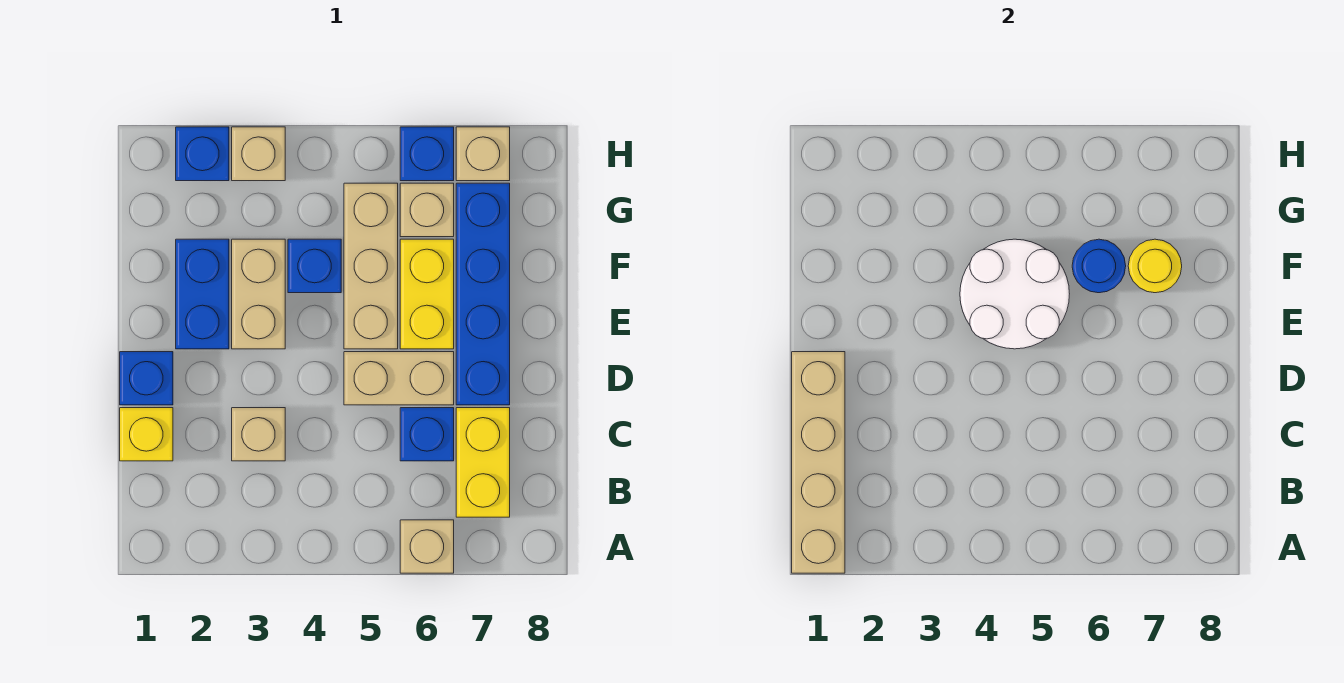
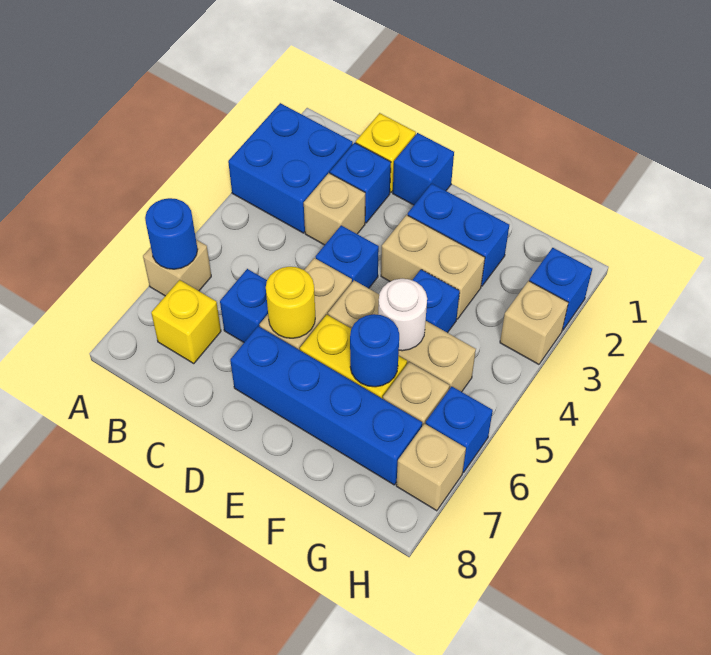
tan 1x4 brick [792,352,845,573] -> none
none -> blue 2x2 brick [228,103,353,233]
none -> blue 1x1 round brick [145,198,198,269]
yellow 1x2 brick [456,408,510,517] -> yellow 1x1 brick [151,280,221,364]
none -> blue 1x1 brick [330,143,391,223]
none -> blue 1x1 brick [316,225,379,288]
white 2x2 round brick [960,239,1069,349] -> white 1x1 round brick [378,279,427,351]
yellow 1x1 round brick [1128,239,1182,293] -> yellow 1x1 round brick moved to [266,267,315,338]

